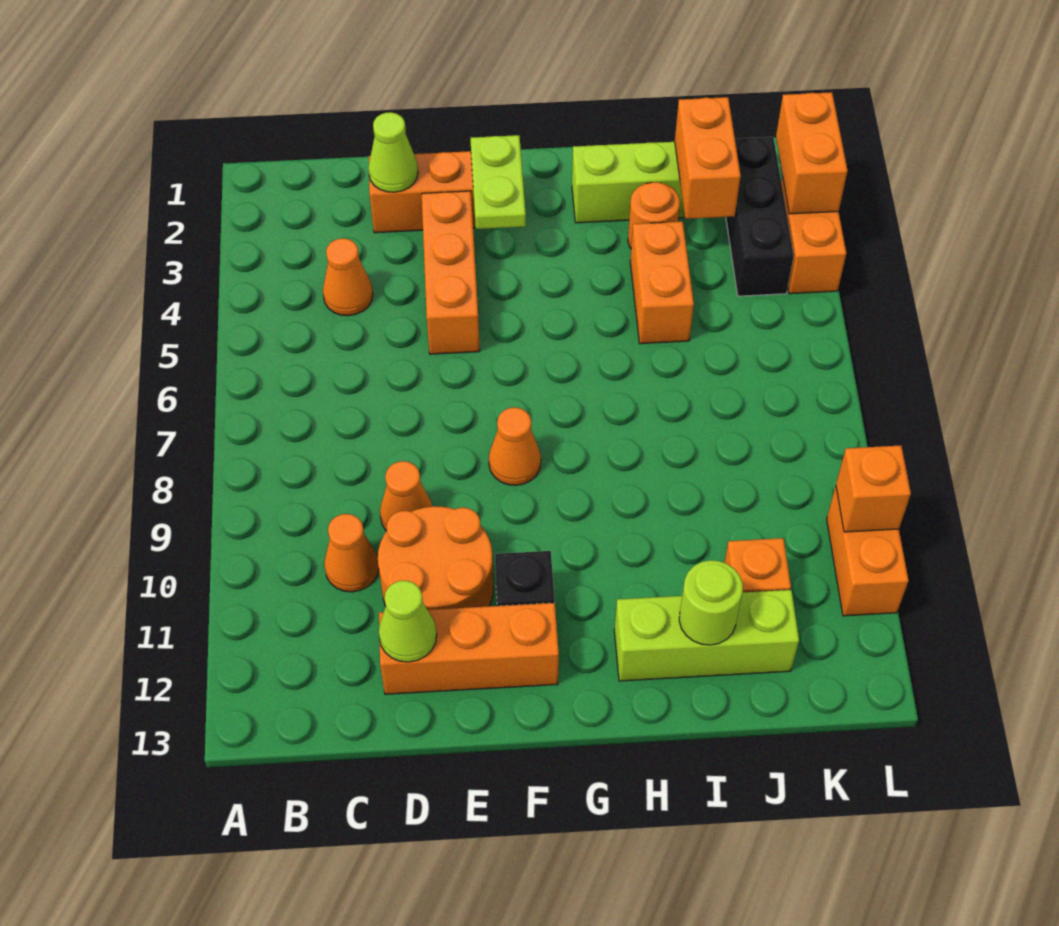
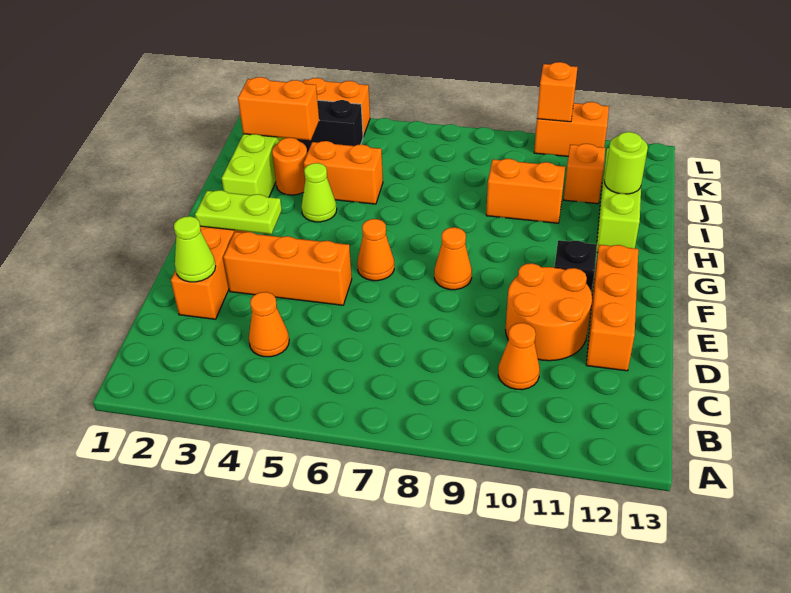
orange 1x1 cone [380,461,432,531] -> orange 1x1 cone moved to [357,219,394,281]
lime 1x1 cone [379,581,437,662] -> lime 1x1 cone moved to [301,163,337,222]
orange 1x2 brick [776,92,848,214] -> orange 1x2 brick moved to [486,159,565,223]

